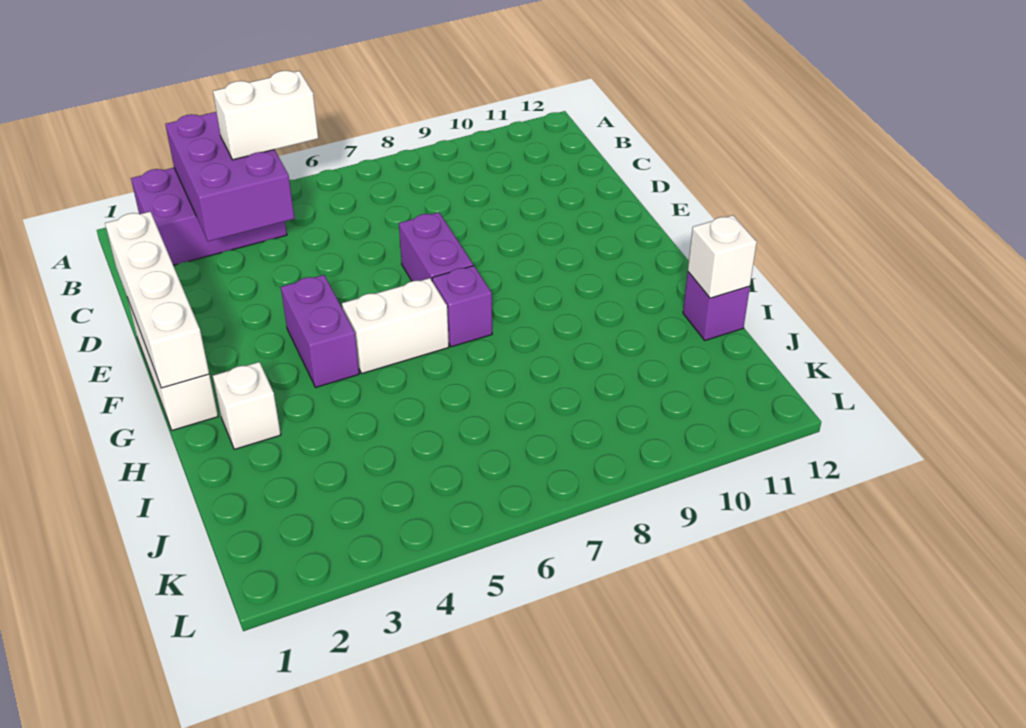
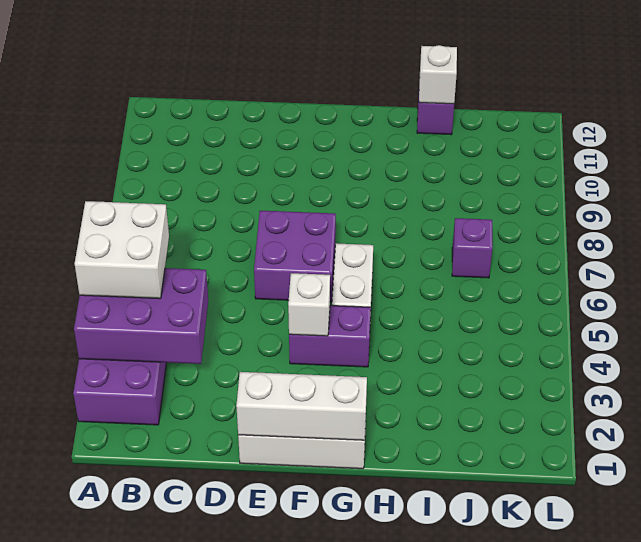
white 1x2 brick [213,71,318,160] -> white 2x2 brick [75,201,169,299]
white 1x4 brick [105,212,209,388] -> white 1x3 brick [236,372,367,440]
purple 1x2 brick [399,212,473,281] -> purple 2x2 brick [254,211,336,302]
purple 1x1 brick [432,266,492,347] -> purple 1x1 brick moved to [452,218,492,278]
white 1x1 brick [213,362,281,449] -> white 1x1 brick moved to [288,273,330,336]

